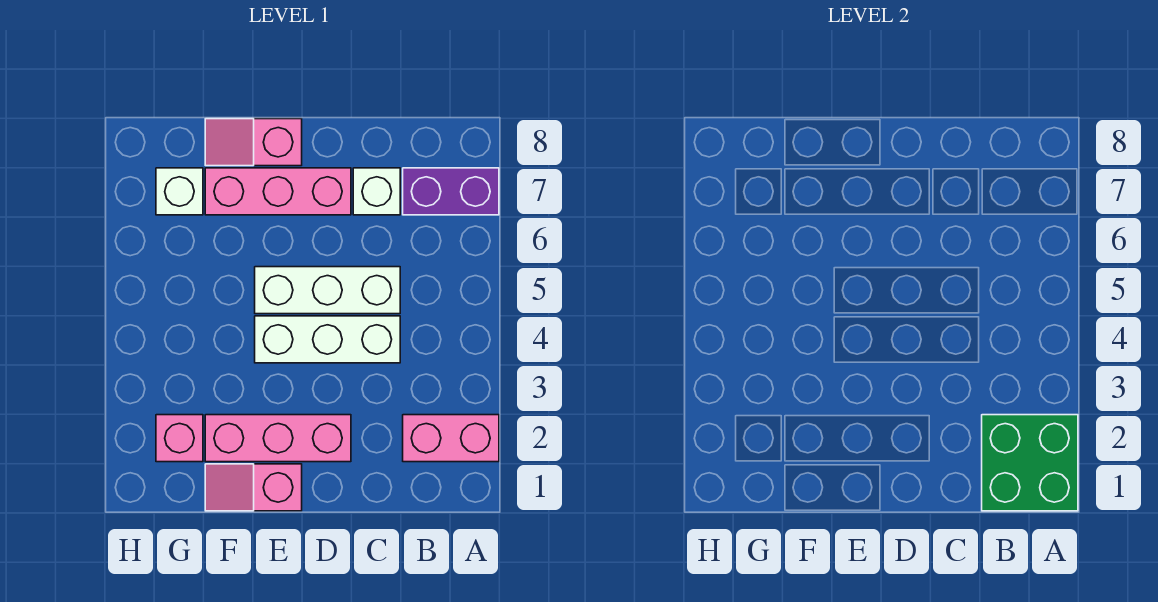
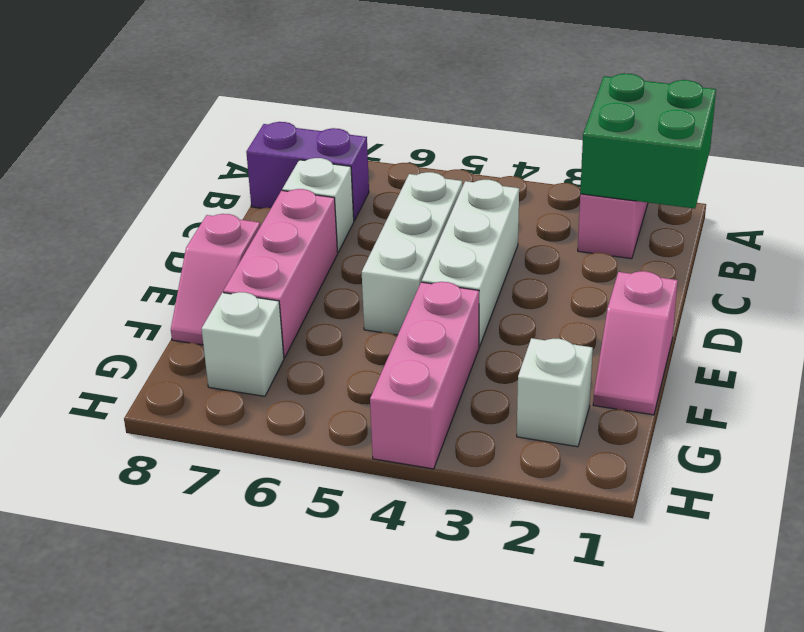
purple 1x2 brick [403,168,499,215] -> purple 1x2 brick turned to [246,122,369,221]
pink 1x3 brick [205,415,351,462] -> pink 1x3 brick moved to [370,282,479,469]
pink 1x1 brick [156,415,203,462] -> white 1x1 brick [517,338,593,447]

